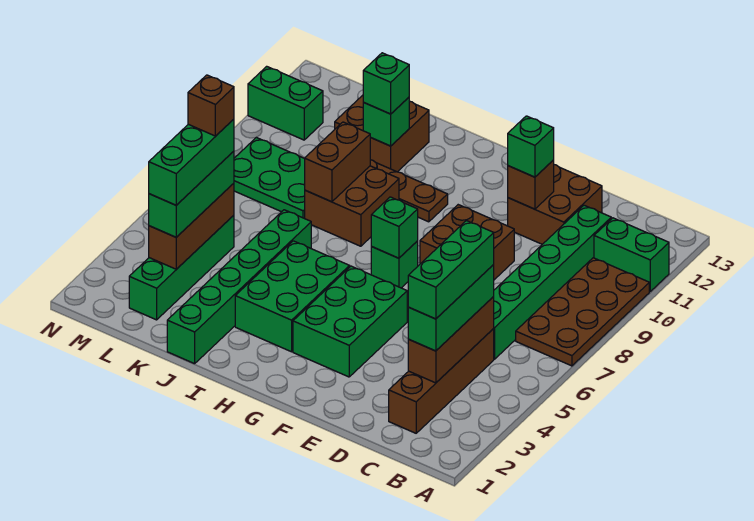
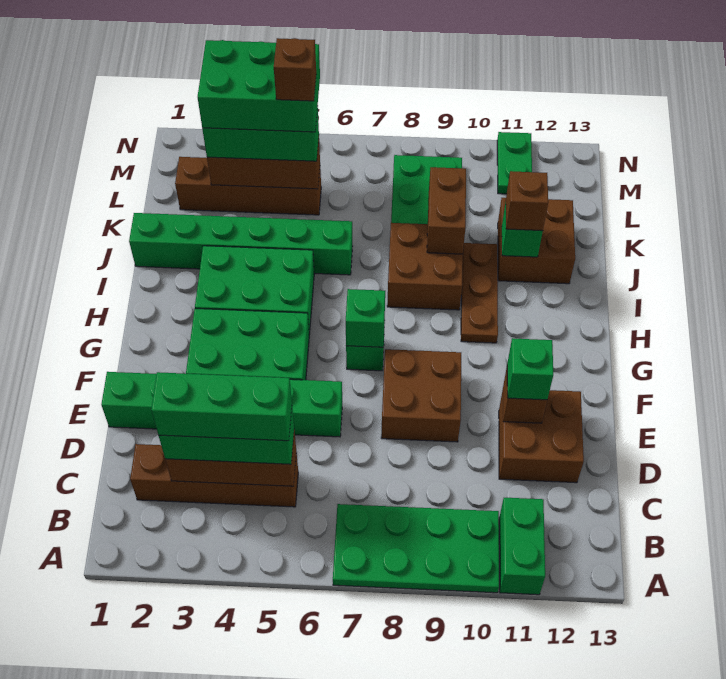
brown 2x4 plate [516,258,649,366] -> green 2x4 plate [333,504,499,593]
green 1x6 brick [493,205,611,359] -> green 1x6 brick moved to [101,372,342,437]
brown 1x2 brick [305,122,371,202] -> brown 1x2 brick turned to [427,167,466,254]
green 1x1 brick [363,53,409,114] -> brown 1x1 brick [506,171,548,231]
green 1x4 brick [129,215,234,320] -> brown 1x4 brick [175,157,321,215]
green 1x3 brick [149,119,234,205] -> green 2x3 brick [198,40,320,132]
green 1x2 brick [248,66,323,140] -> green 1x2 plate [497,132,532,194]

